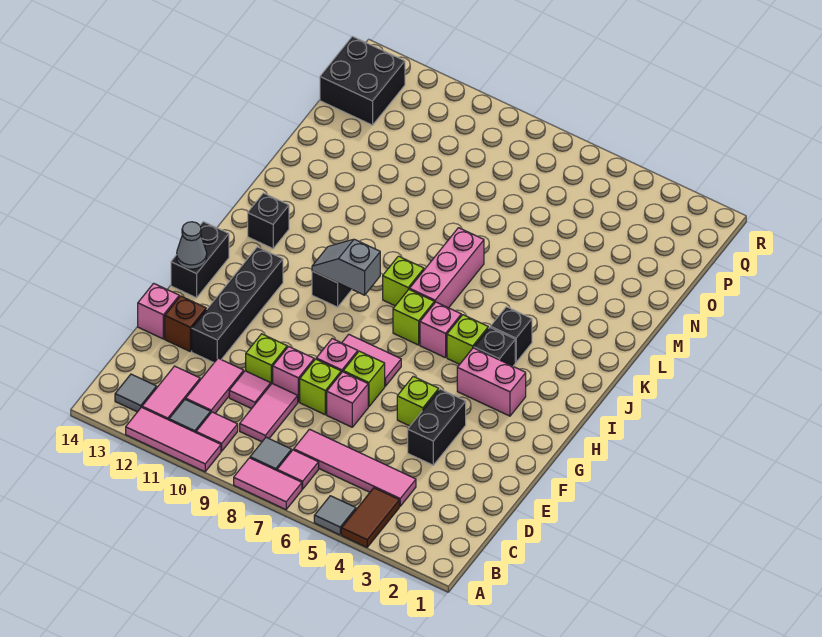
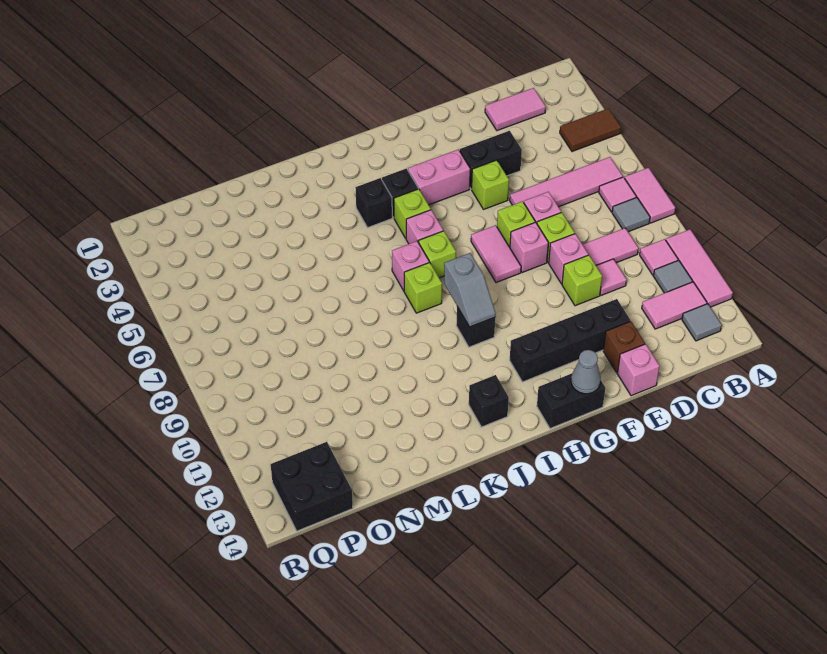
grey 1x1 tile [314,496,356,535] -> none
pink 1x4 tile [294,429,416,506] -> pink 1x4 tile turned to [510,157,623,207]
pink 1x2 tile [186,358,244,413] -> pink 1x2 tile moved to [485,88,546,131]
pink 1x2 brick [457,348,526,416] -> pink 1x2 brick turned to [408,149,470,205]
pink 1x3 brick [410,228,484,308] -> pink 1x1 brick [392,241,429,291]

